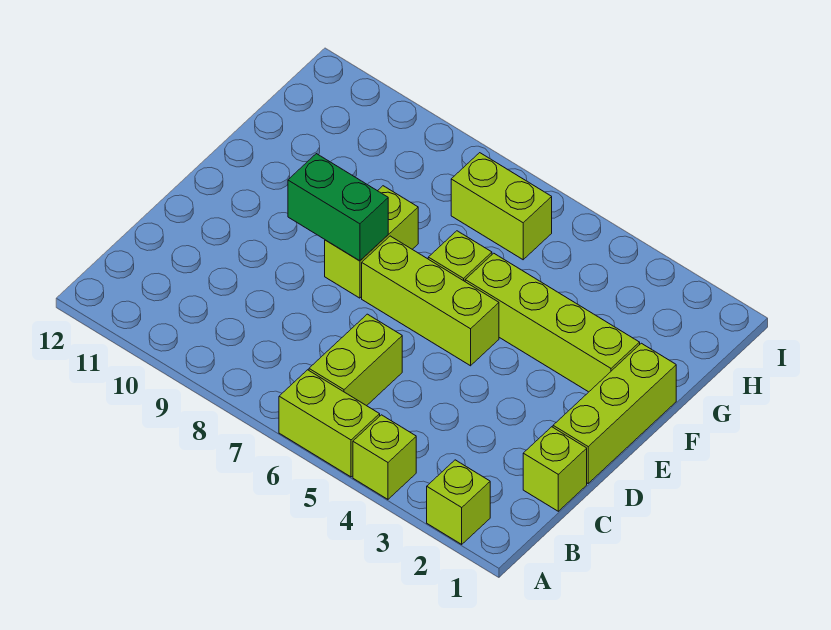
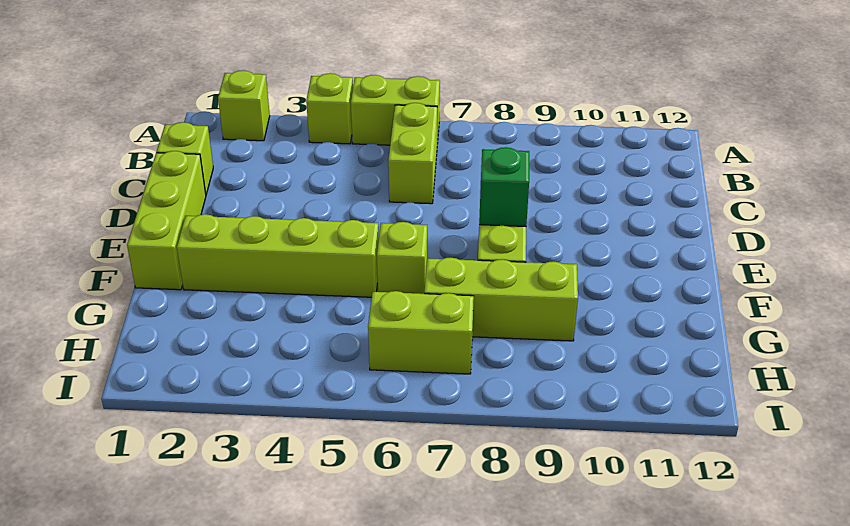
lime 1x3 brick [362,236,499,366] -> lime 1x3 brick moved to [424,258,578,341]
green 1x2 brick [288,154,388,261] -> green 1x1 brick [479,147,529,226]

